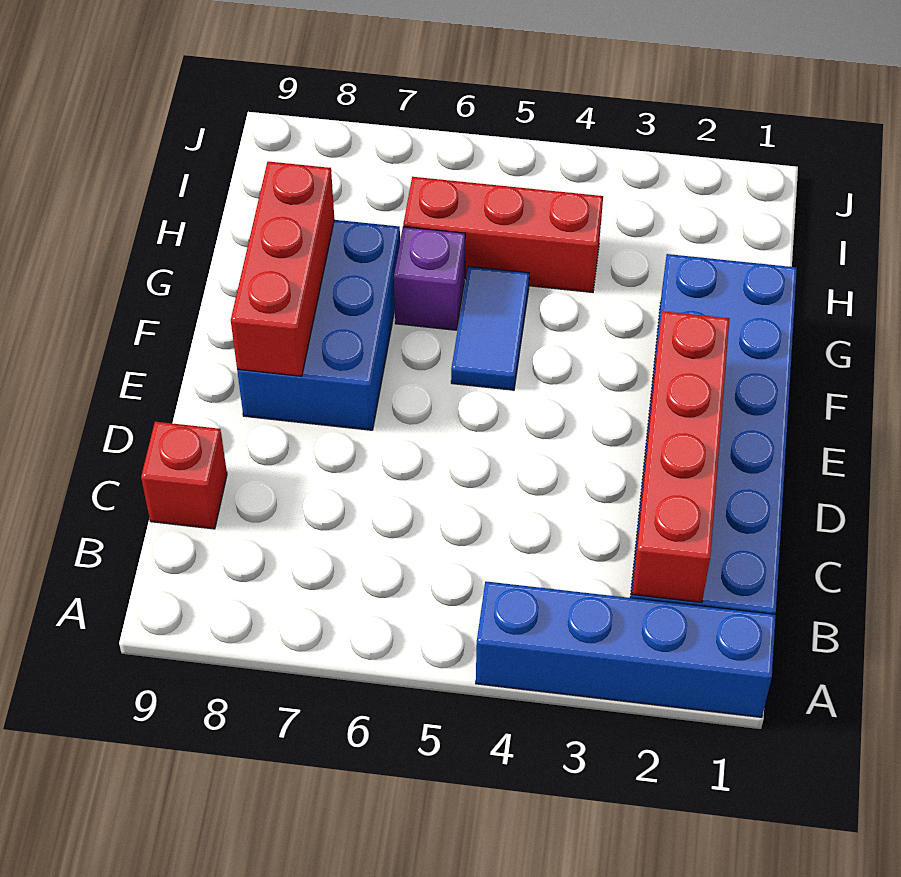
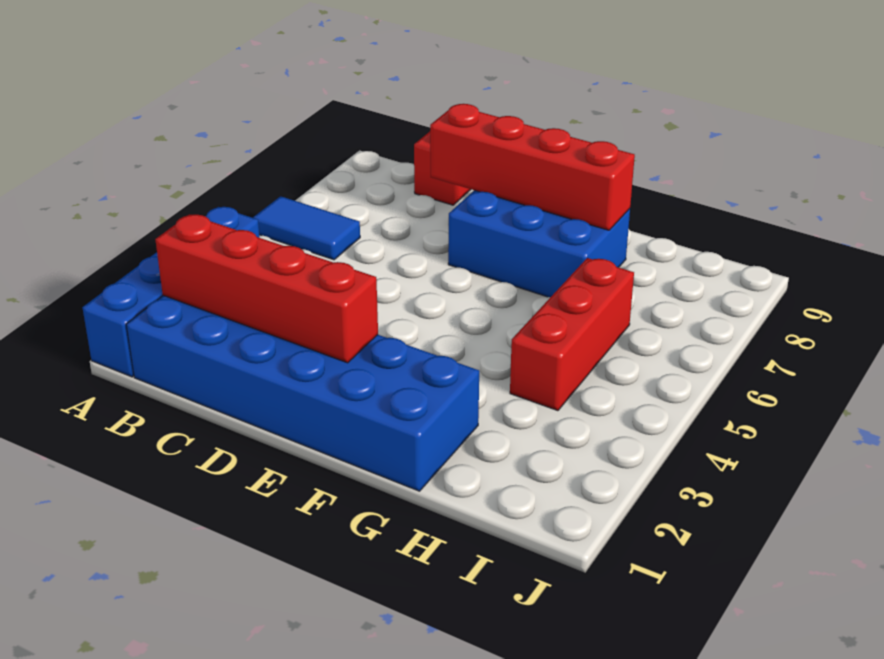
red 1x3 brick [231,162,334,376] -> red 1x4 brick [430,104,635,230]
blue 1x2 tile [451,266,529,390] -> blue 1x2 tile moved to [253,196,360,260]
purple 1x1 brick [394,227,465,330] -> none

